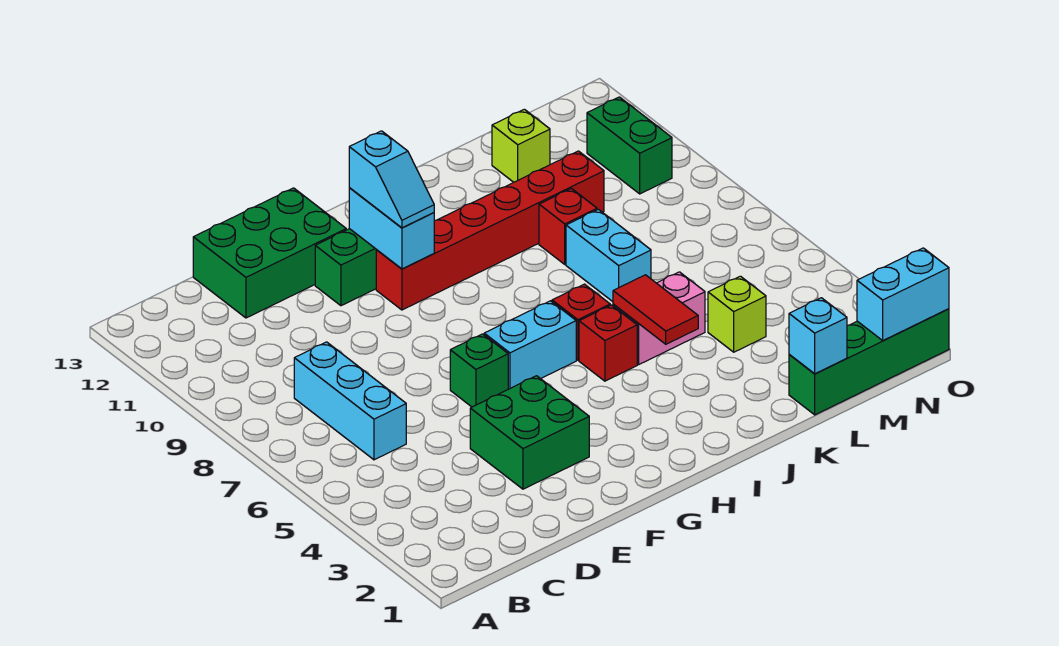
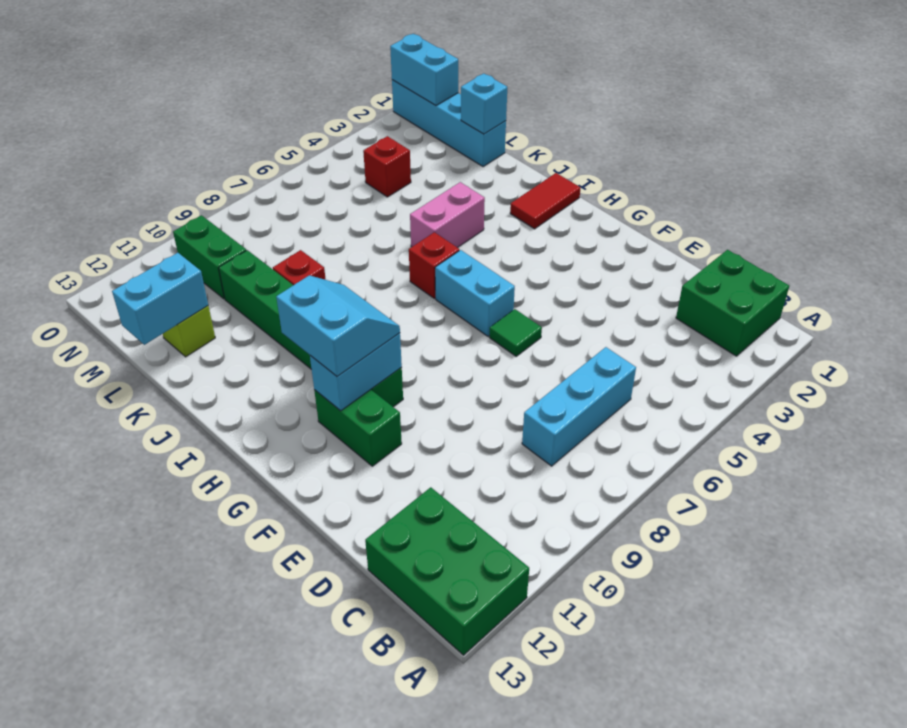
green 2x3 brick [193,188,346,318] -> green 2x3 brick moved to [365,487,529,655]
green 2x2 brick [470,376,589,489] -> green 2x2 brick moved to [676,250,789,356]
green 1x1 brick [450,334,508,407] -> green 1x1 tile [489,309,542,356]
red 1x6 brick [376,151,604,310] -> green 1x6 brick [219,250,403,407]
cyan 1x2 slope [349,131,434,228] -> cyan 2x2 slope [276,275,400,376]
red 1x1 brick [579,305,637,381] -> red 1x1 brick moved to [363,136,411,197]
red 1x2 tile [613,275,698,344] -> red 1x2 tile moved to [510,173,580,229]
pink 1x2 brick [613,272,705,364] -> pink 1x2 brick turned to [410,182,485,248]
cyan 1x2 brick [566,209,651,302] -> cyan 1x2 brick moved to [112,253,208,345]
green 1x4 brick [789,309,949,415] -> cyan 1x4 brick [392,80,506,167]
lime 1x1 brick [708,276,766,352] -> none
green 1x2 brick [587,97,672,194] -> green 1x2 brick turned to [173,215,246,299]

